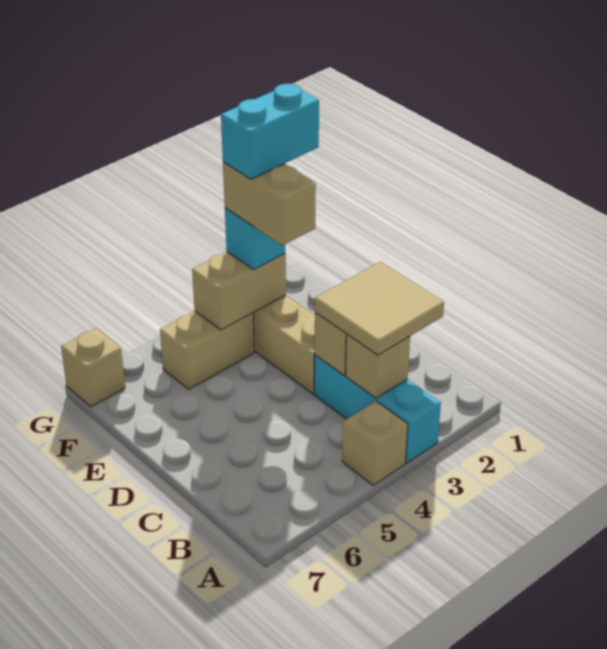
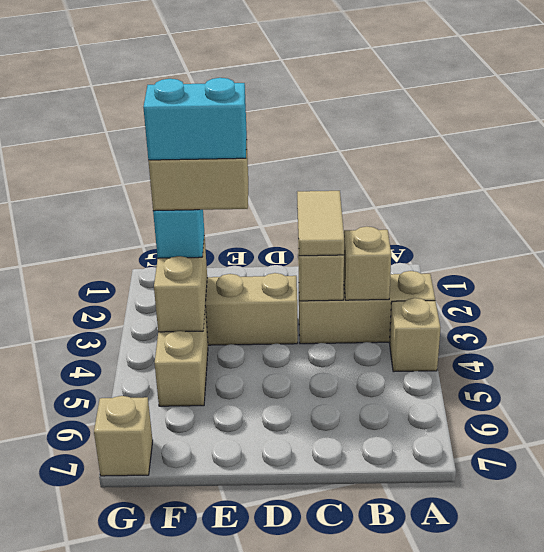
cyan 1x3 brick [314,355,441,463] -> tan 1x3 brick [299,271,435,344]
tan 2x2 tile [315,262,444,355] -> tan 1x2 tile [297,191,344,256]
cyan 1x2 brick [221,84,319,179] -> cyan 1x2 brick turned to [143,78,247,160]

